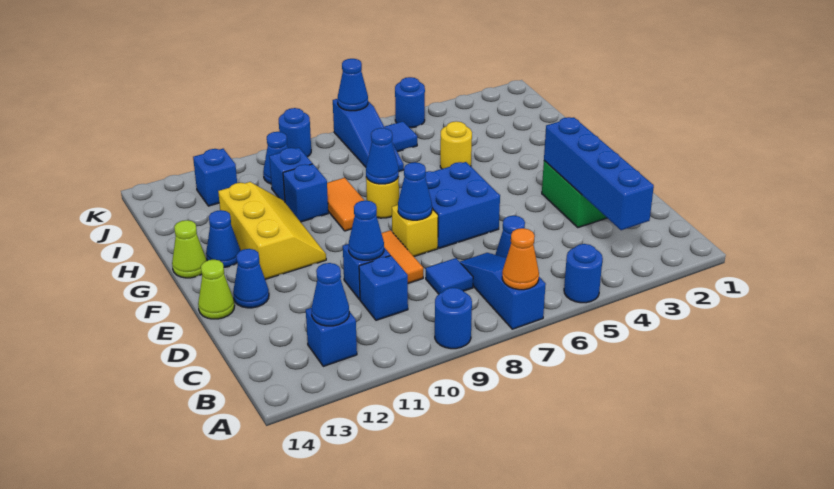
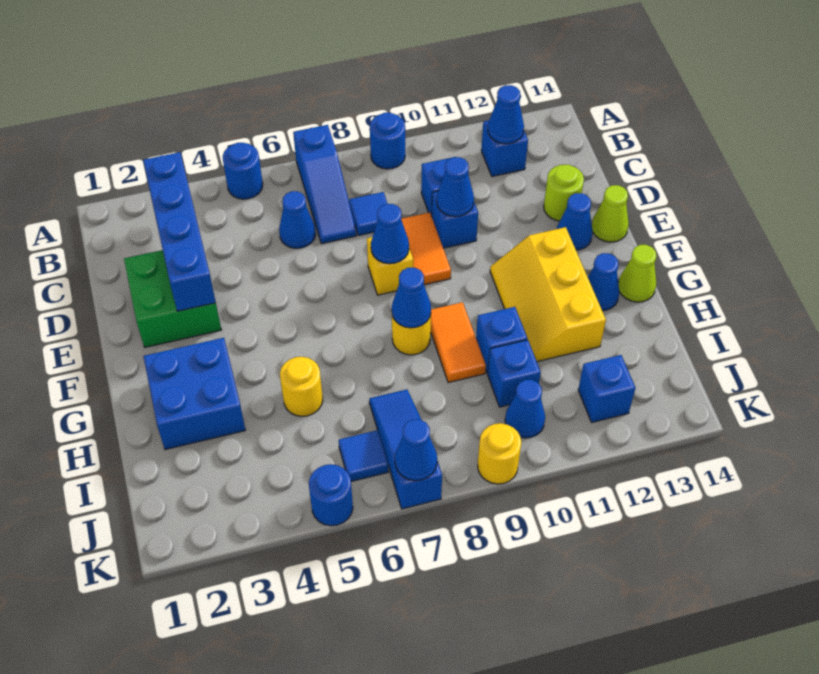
orange 1x1 cone [502,228,539,290] -> none
none -> lime 1x1 round brick [544,165,584,221]
blue 2x2 brick [425,162,500,248] -> blue 2x2 brick moved to [143,338,245,450]
blue 1x1 round brick [279,108,311,157] -> yellow 1x1 round brick [478,423,521,484]

